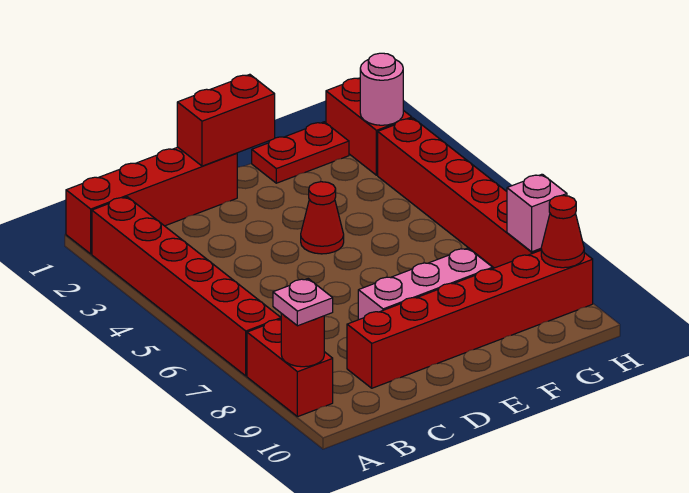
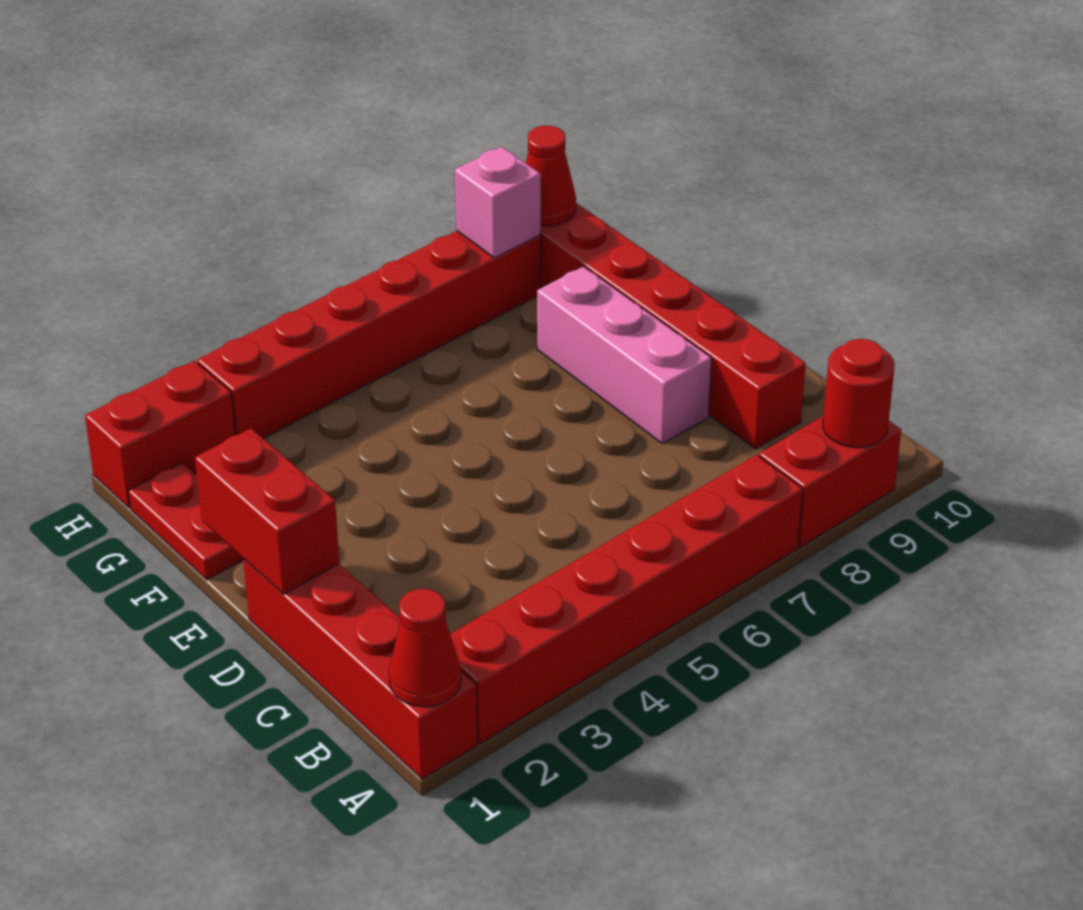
pink 1x1 plate [273,279,333,326] -> none
red 1x1 cone [301,182,344,254] -> red 1x1 cone moved to [389,589,461,707]
pink 1x1 round brick [360,53,403,125] -> none

